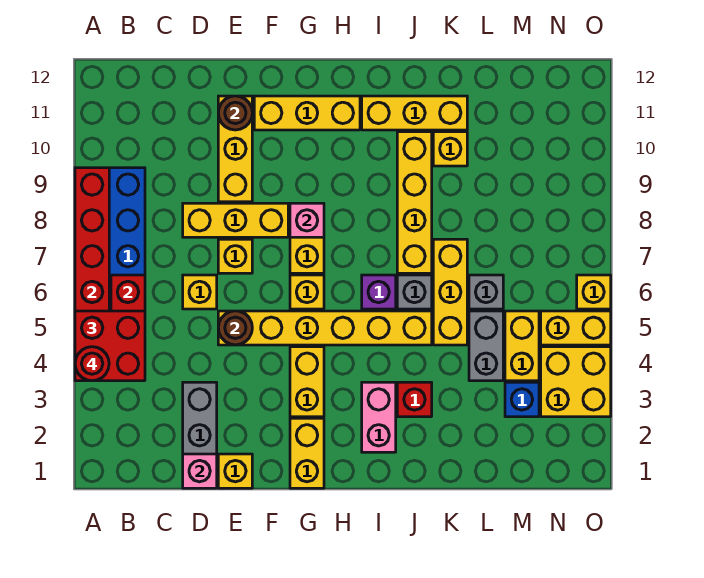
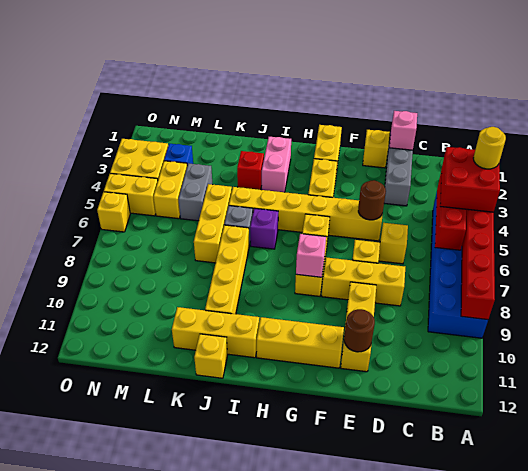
red 1x1 round brick [75,347,109,381] -> yellow 1x1 round brick [473,127,506,169]
yellow 1x1 brick [433,132,467,166] -> yellow 1x1 brick moved to [194,334,228,378]
grey 1x1 brick [469,275,503,309] -> none

